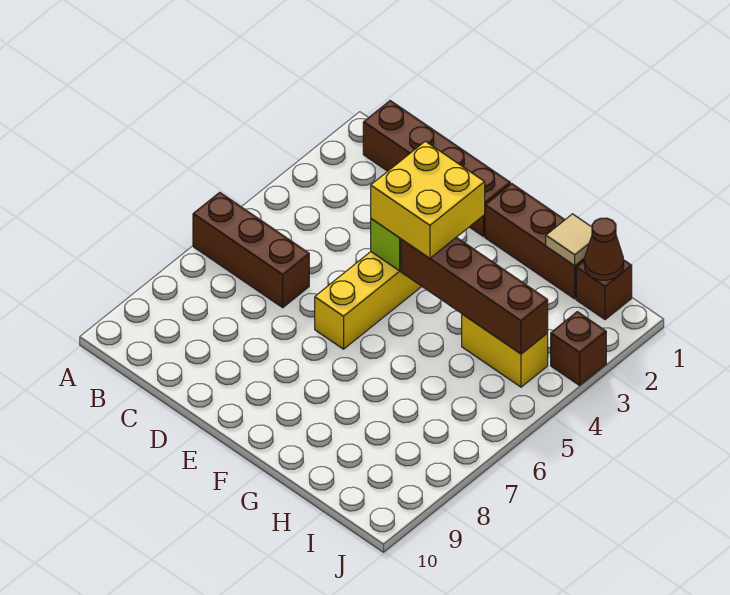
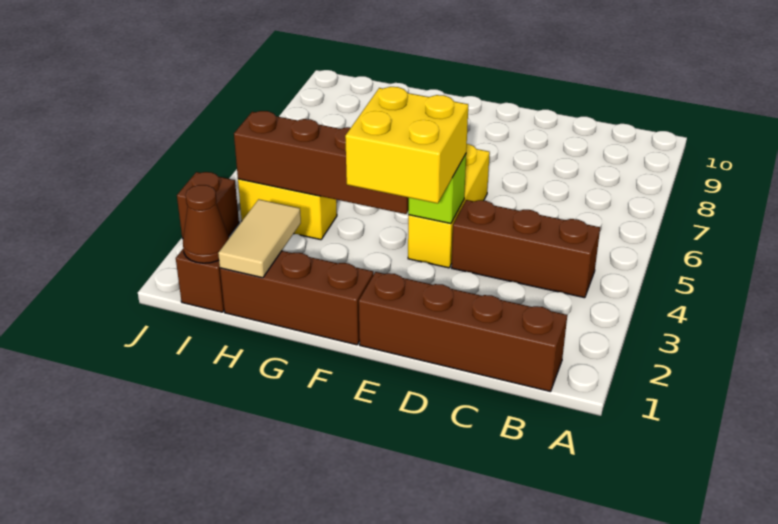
brown 1x3 brick [193,192,309,308] -> brown 1x3 brick moved to [451,200,600,298]
tan 1x1 tile [546,214,592,266] -> tan 1x2 tile [218,199,301,278]

